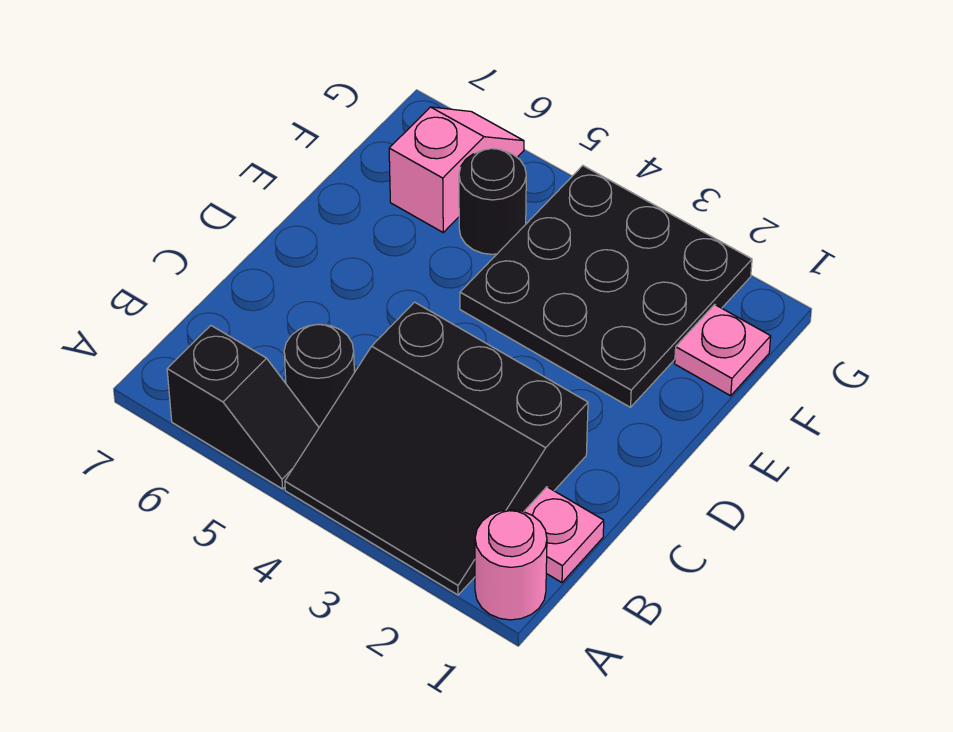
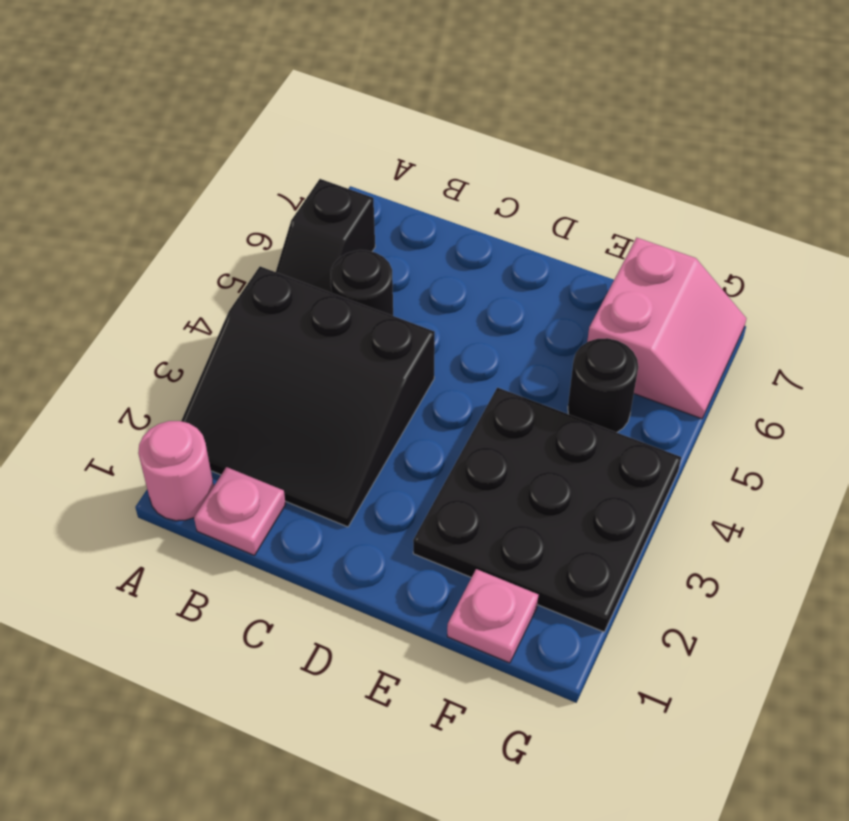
black 3x3 slope [285,302,588,595] -> black 3x3 slope turned to [181,266,435,527]
pink 1x2 slope [389,107,524,232] -> pink 2x2 slope [587,238,747,419]

